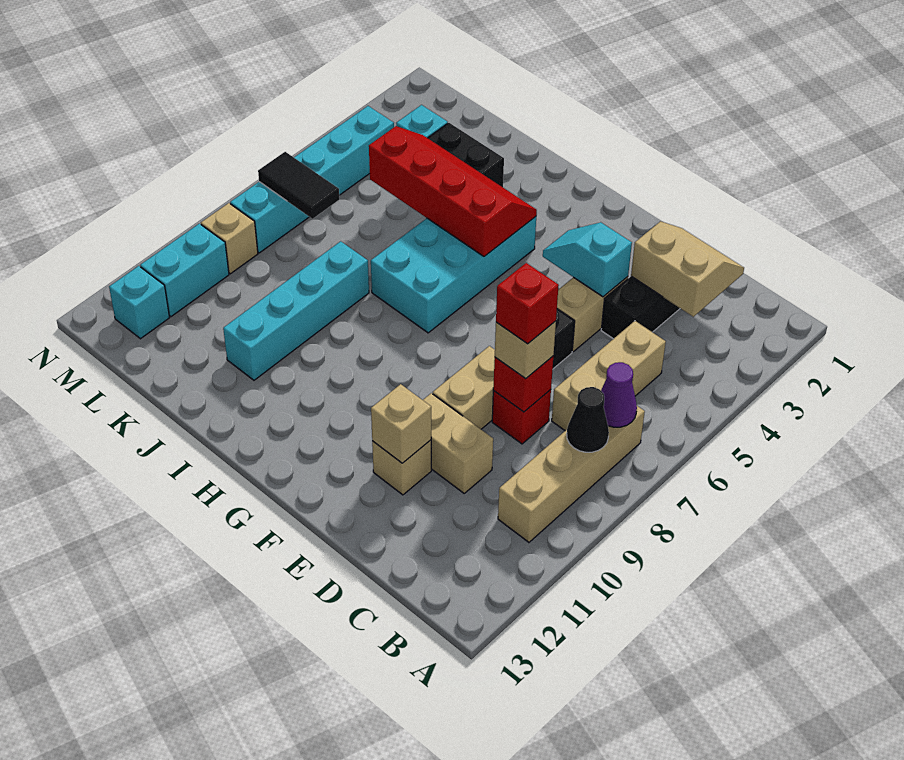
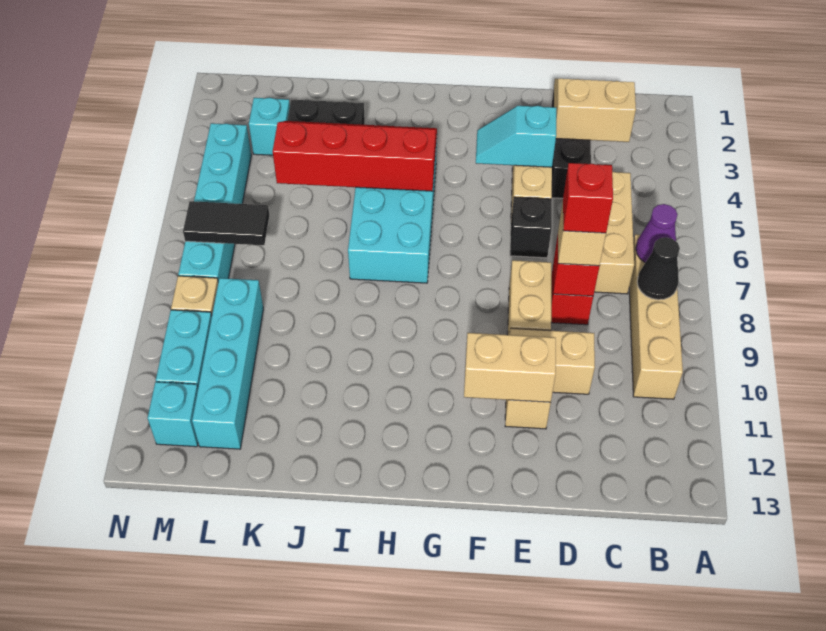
tan 1x1 brick [371,384,431,463] -> tan 1x2 brick [464,333,556,403]
cyan 1x4 brick [223,241,369,380] -> cyan 1x4 brick moved to [192,278,263,449]

